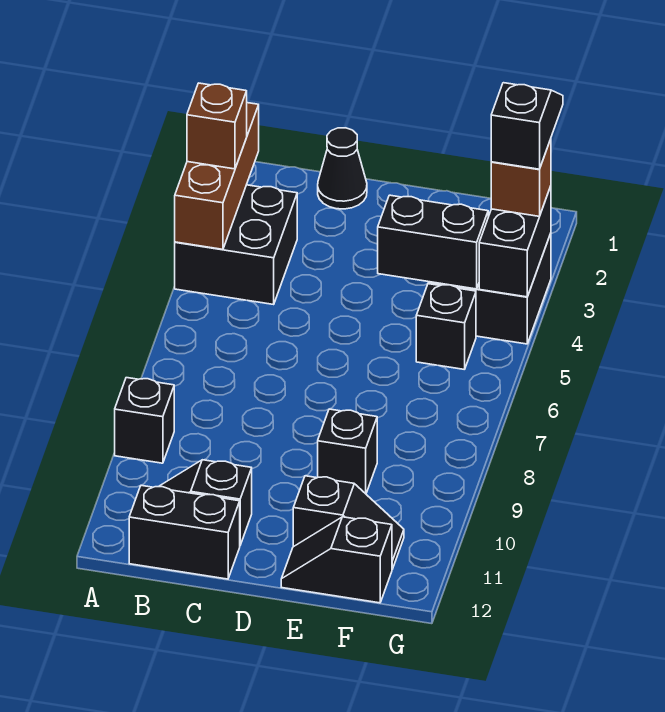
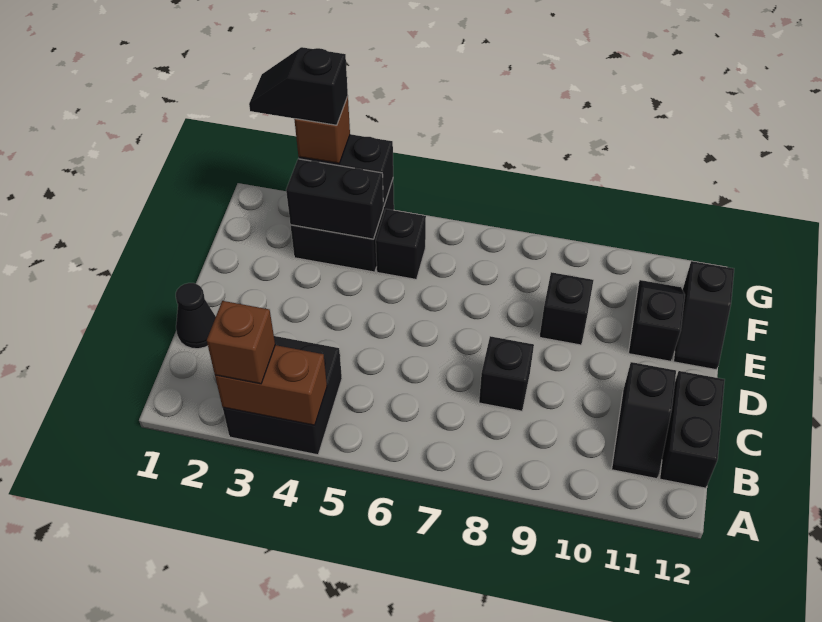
brown 1x3 brick [175,103,259,249] -> brown 1x2 brick [215,345,327,425]
black 1x1 brick [115,378,174,463] -> black 1x1 brick moved to [479,336,534,411]
black 1x2 brick [378,195,488,289] -> black 1x2 brick turned to [286,159,383,239]

